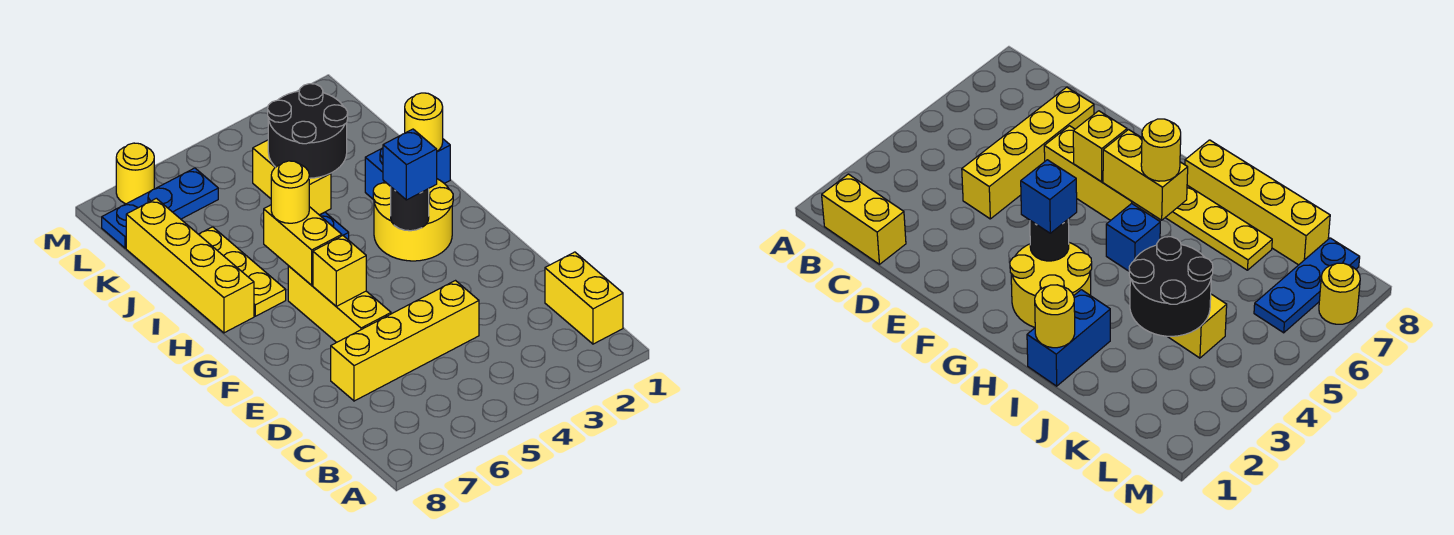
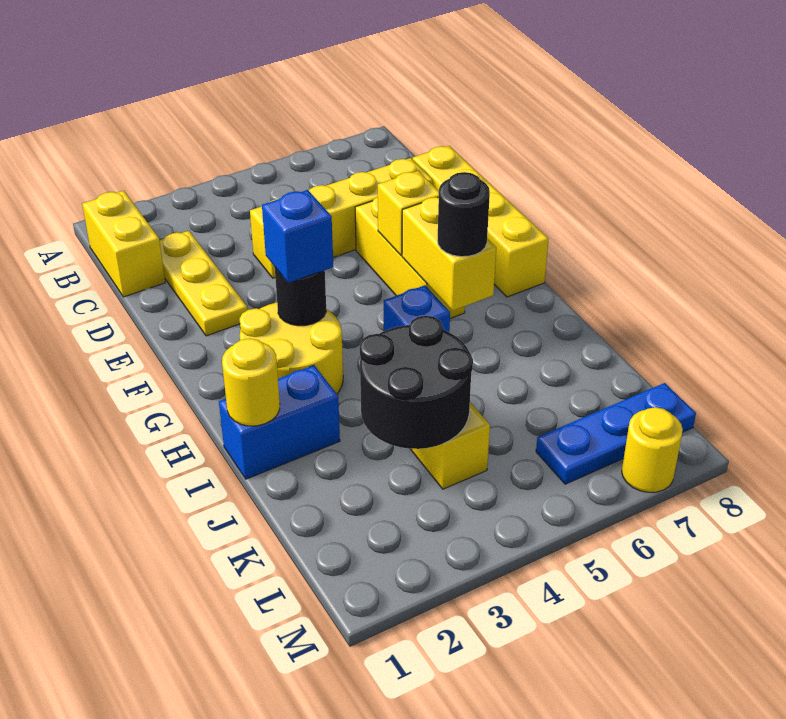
yellow 1x1 round brick [271,161,309,223] -> black 1x1 round brick [438,172,490,257]
yellow 1x3 plate [199,227,286,316] -> yellow 1x3 plate moved to [159,231,247,336]
yellow 1x4 brick [126,198,254,333] -> yellow 1x4 brick moved to [413,146,549,297]

